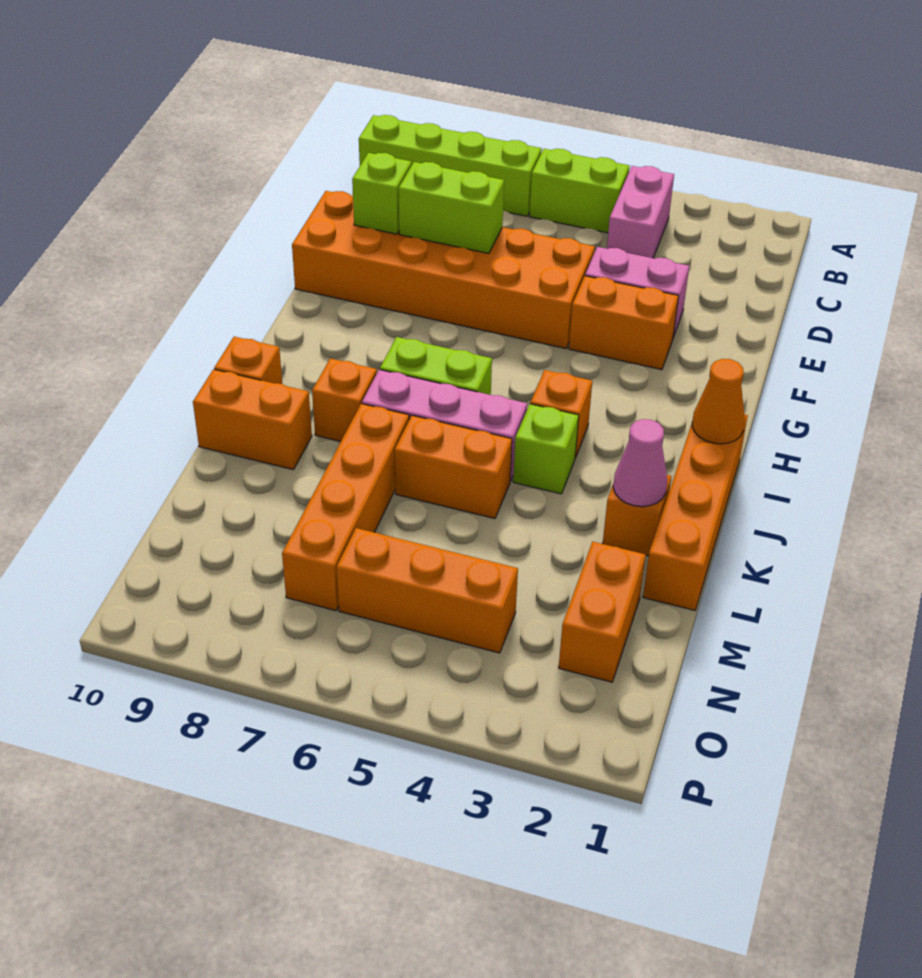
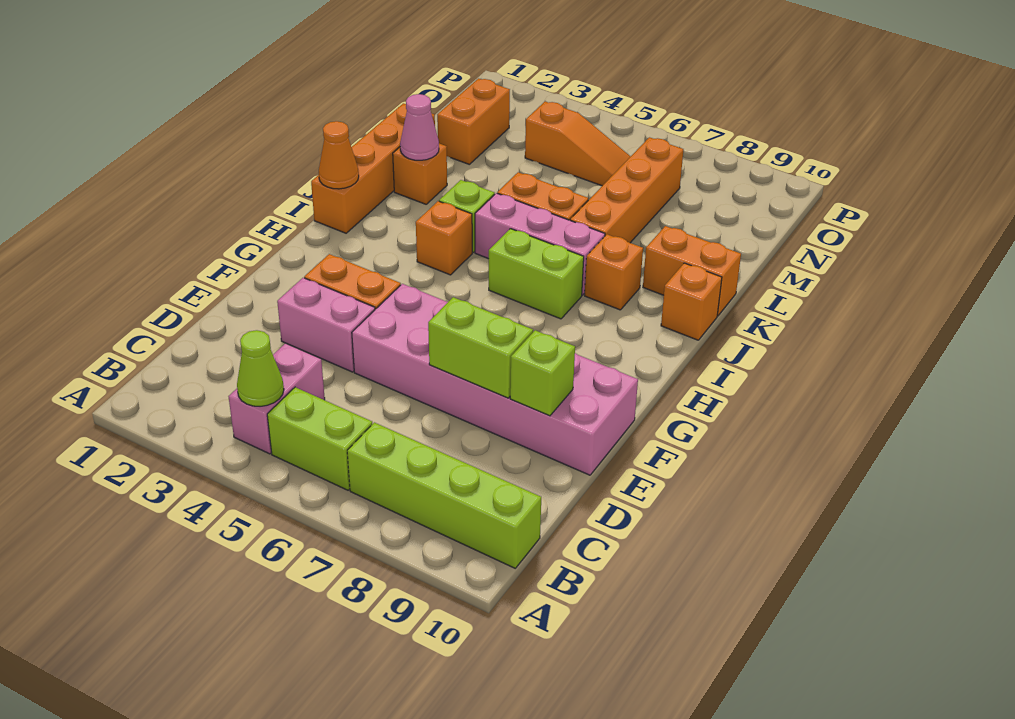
none -> lime 1x1 cone [237,330,284,406]
orange 2x6 brick [292,191,595,349] -> pink 2x6 brick [352,284,638,475]
orange 1x3 brick [337,528,518,653] -> orange 1x3 slope [525,101,631,186]

